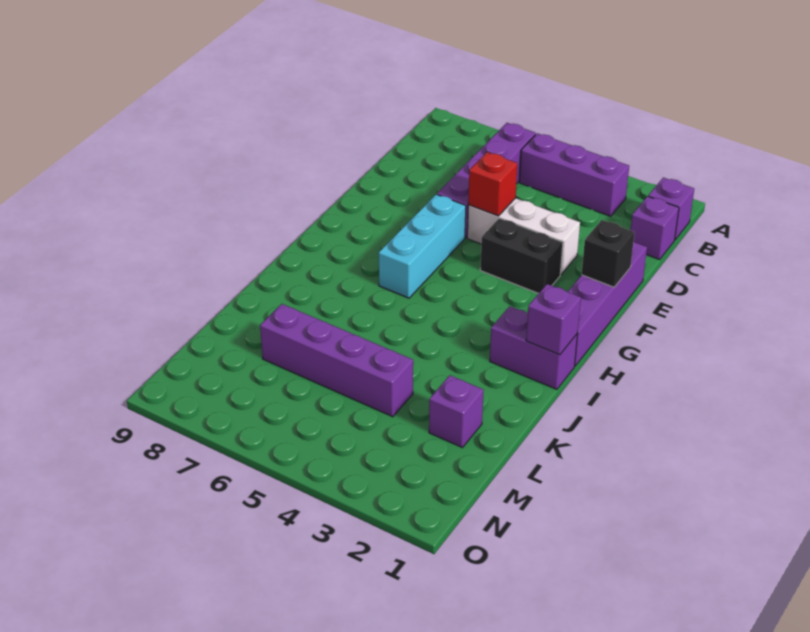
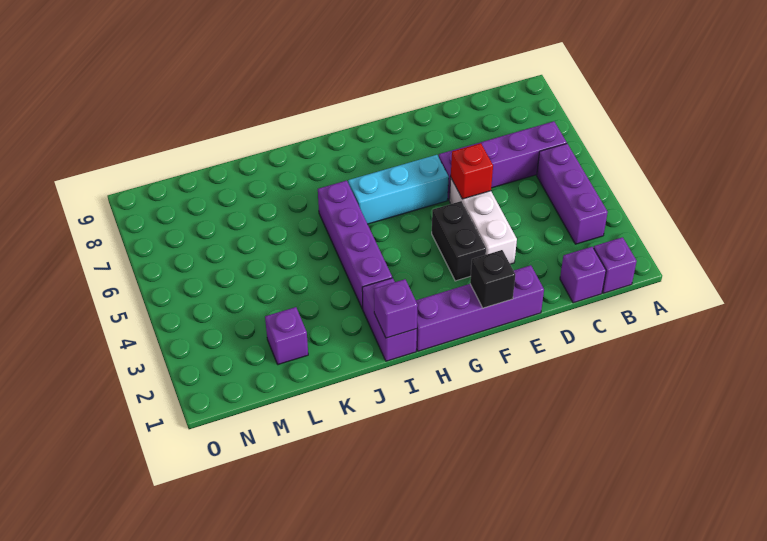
purple 1x4 brick [260,304,413,417] -> purple 1x4 brick moved to [318,181,392,309]

